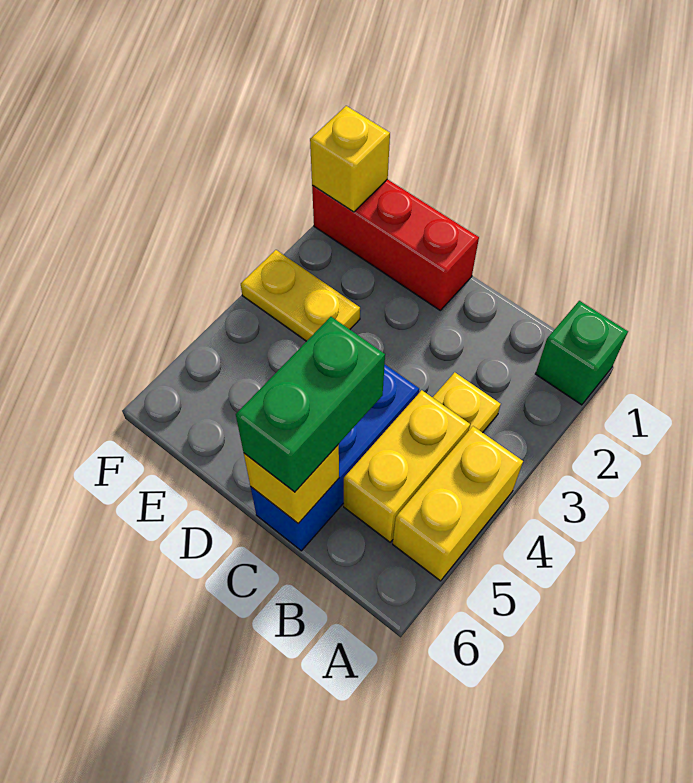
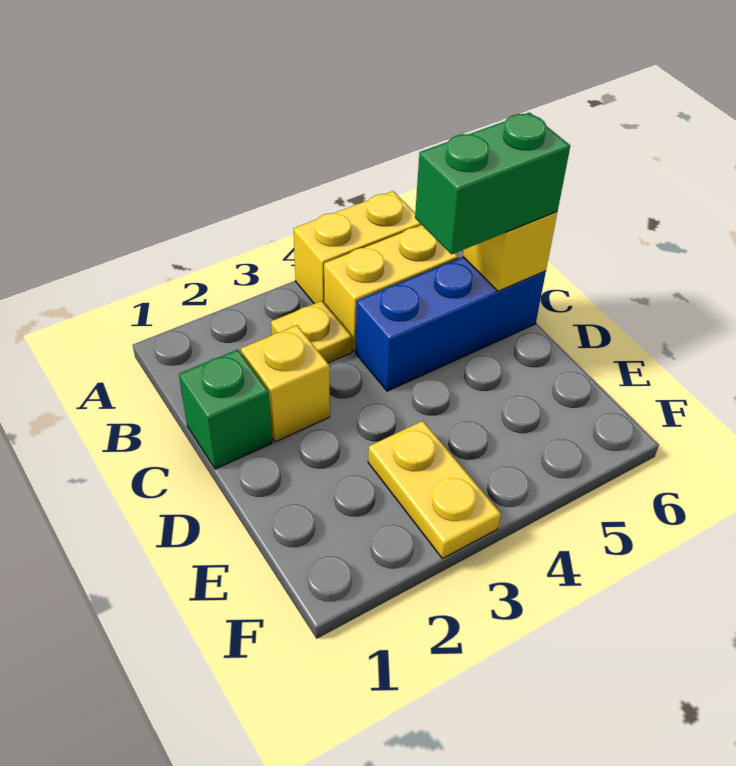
green 1x1 brick [536,301,628,405] -> green 1x1 brick moved to [179,350,272,469]
red 1x3 brick [312,179,479,310] -> none
yellow 1x1 brick [310,106,390,212] -> yellow 1x1 brick moved to [241,325,330,442]

